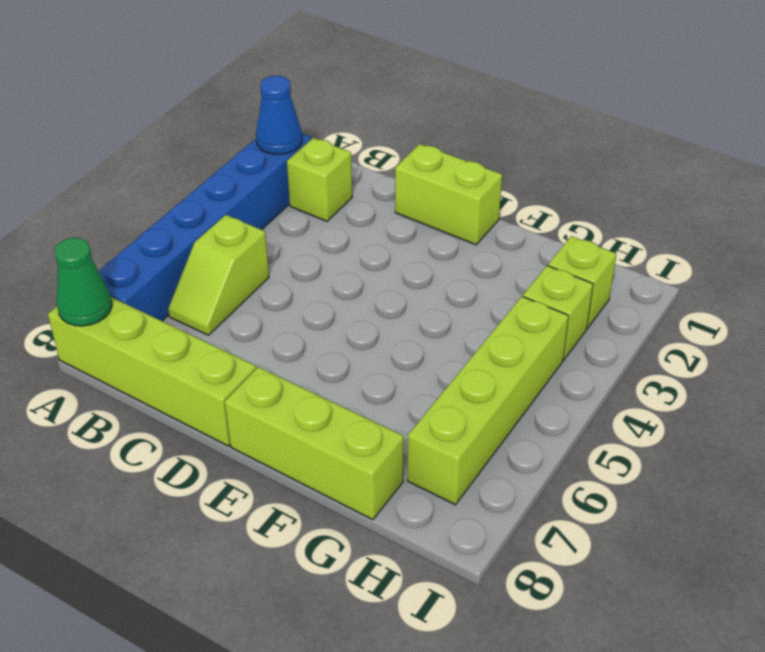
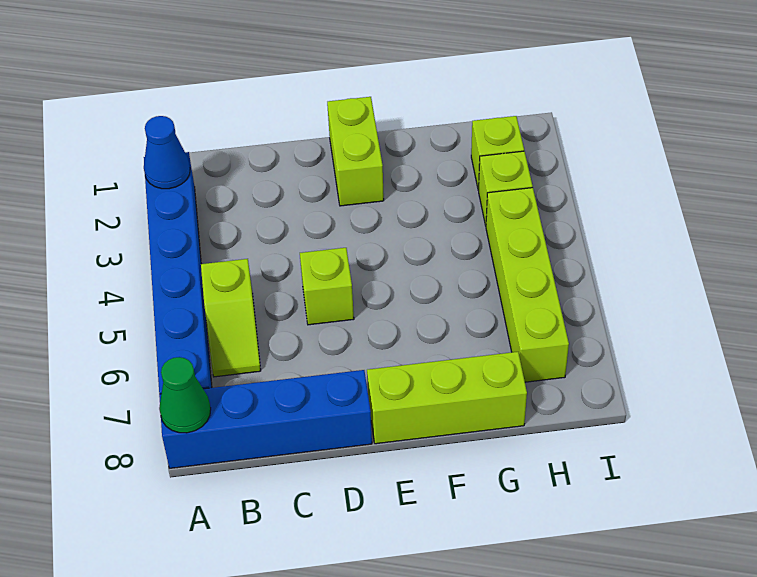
lime 1x4 brick [48,297,256,446] -> blue 1x4 brick [159,370,372,468]
lime 1x1 brick [287,138,352,221] -> lime 1x1 brick moved to [300,248,354,325]
lime 1x2 brick [395,144,502,245] -> lime 1x2 brick turned to [327,97,384,206]

